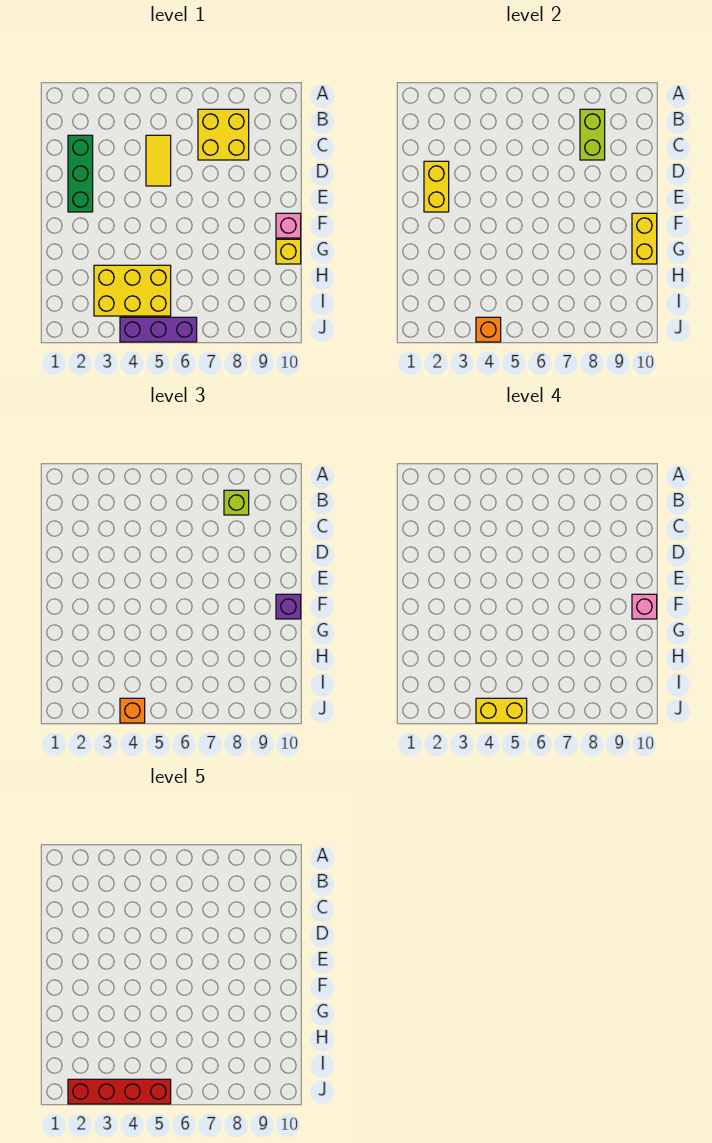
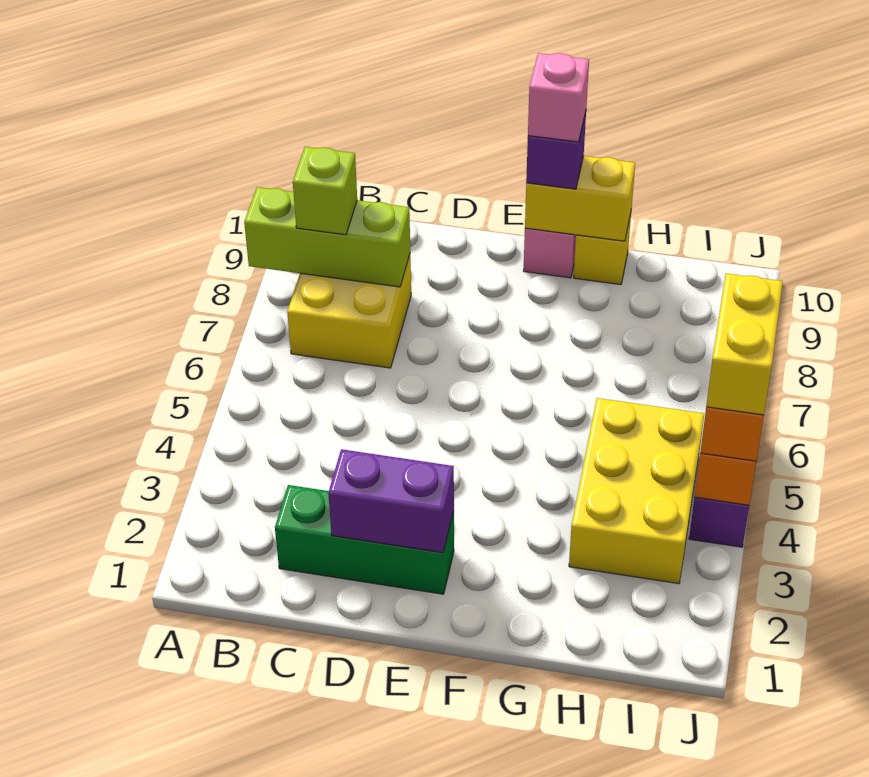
lime 1x2 brick [580,109,605,160] -> lime 1x3 brick [244,187,410,287]
yellow 1x2 tile [146,135,171,186] -> none
yellow 1x2 brick [424,161,449,212] -> purple 1x2 brick [328,449,454,553]
red 1x4 brick [68,1079,171,1104] -> none

